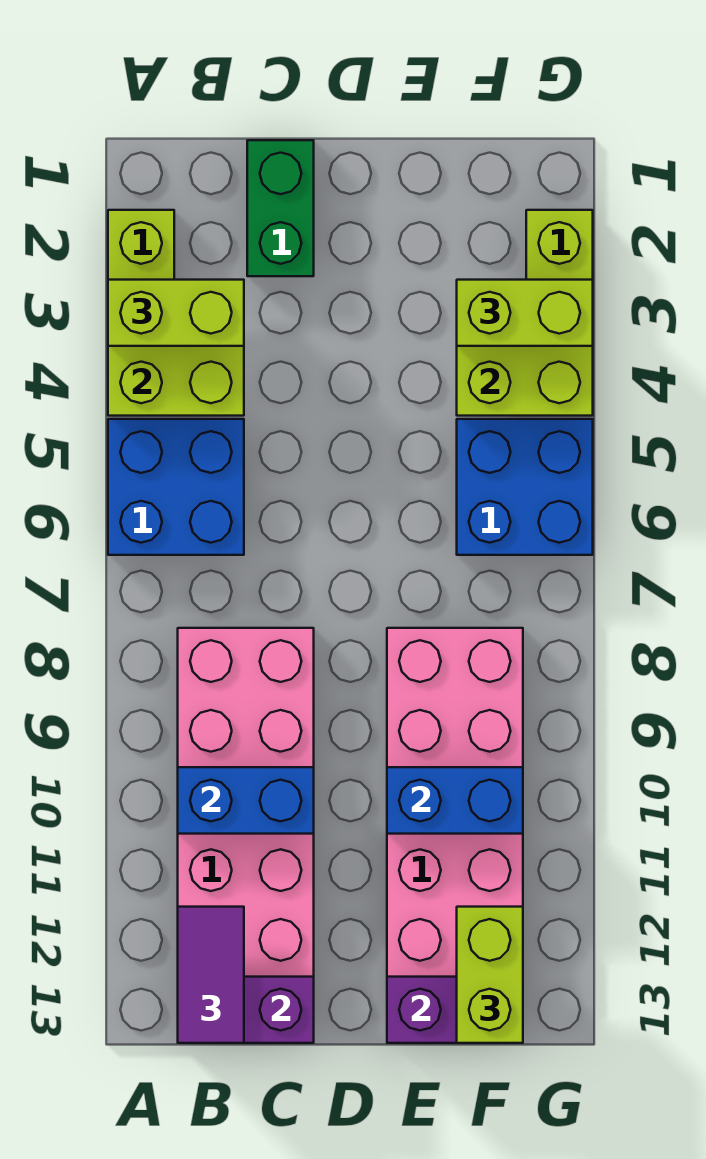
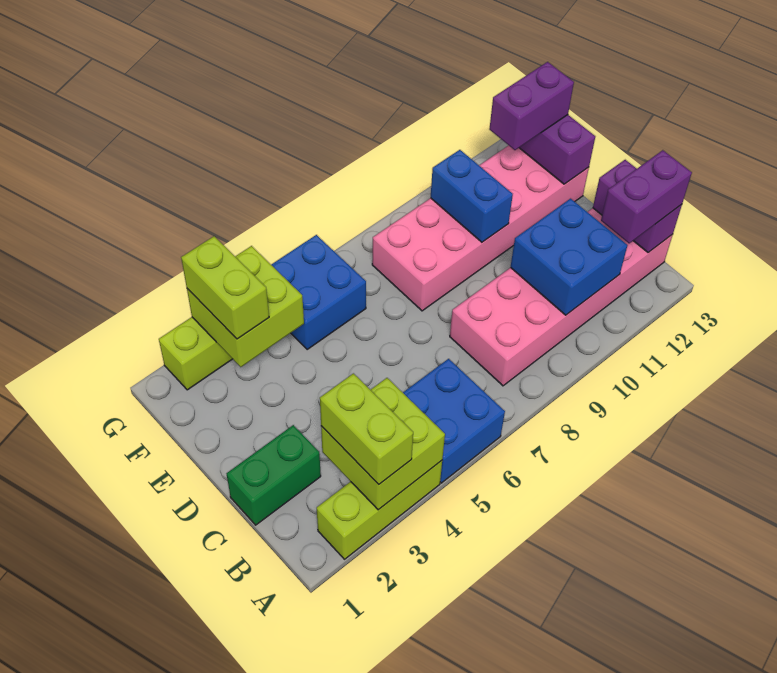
blue 1x2 brick [178,767,314,834] -> blue 2x2 brick [511,199,628,315]
purple 1x2 tile [178,907,244,1043] -> purple 1x2 brick [601,150,692,243]
lime 1x2 brick [457,907,523,1043] -> purple 1x2 brick [489,62,574,150]

